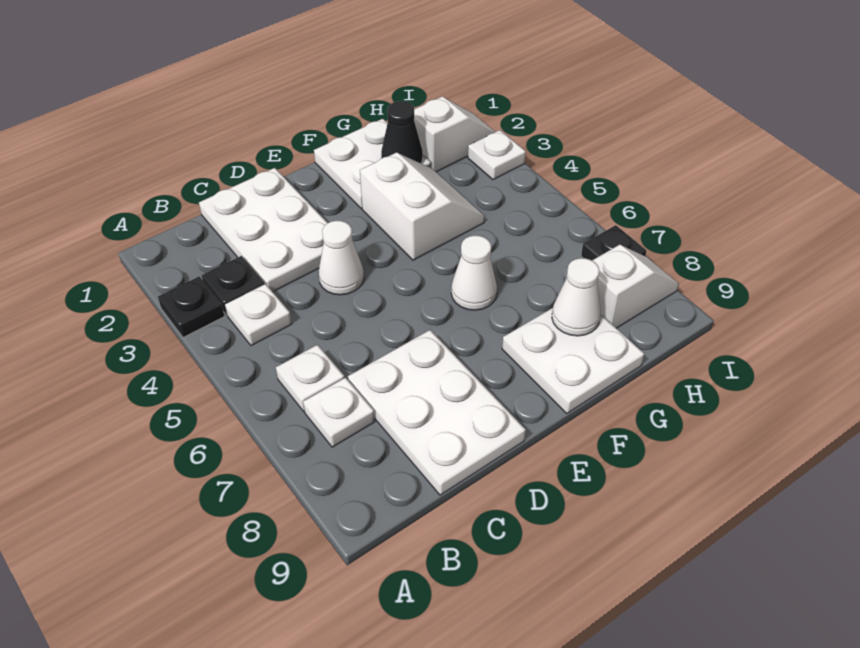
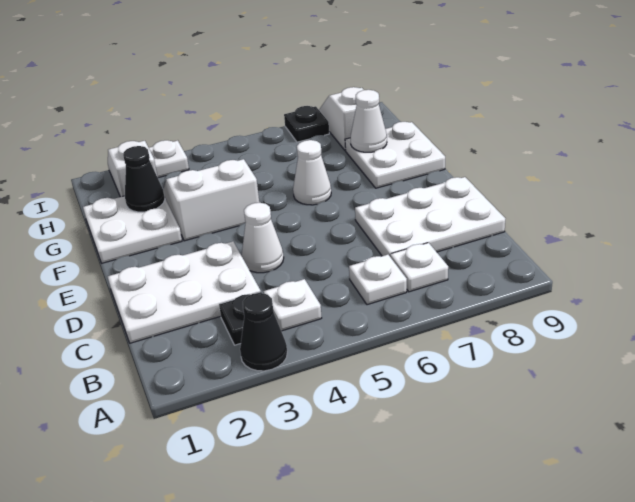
black 1x1 plate [158,277,224,337] -> black 1x1 cone [240,293,287,371]

